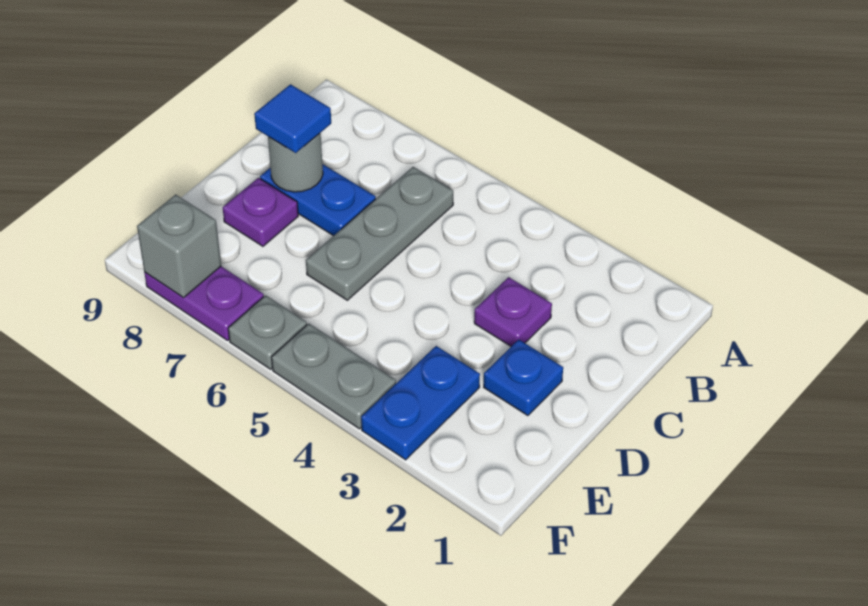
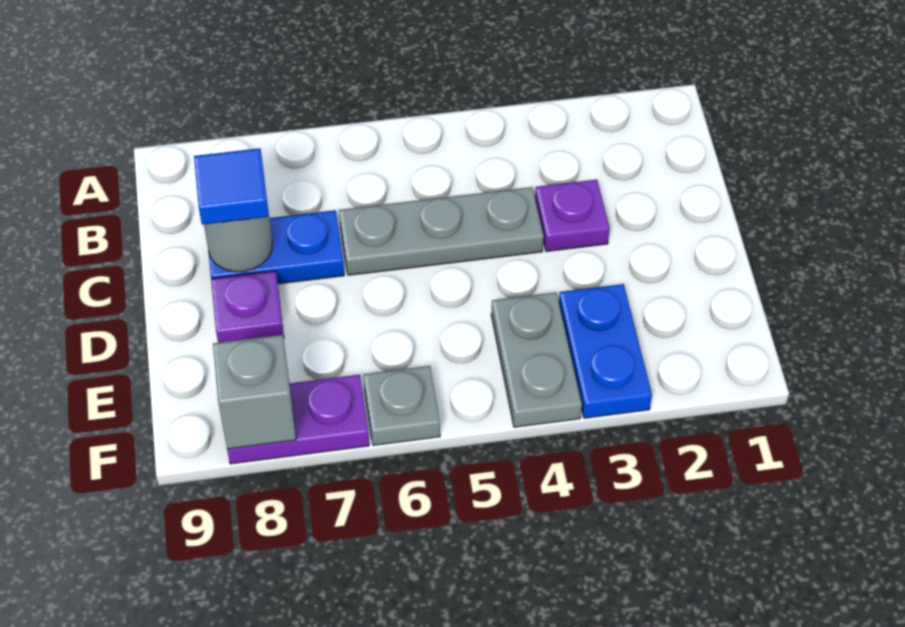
grey 1x3 plate [306,167,453,300] -> grey 1x3 plate turned to [339,187,544,275]
blue 1x1 plate [484,340,563,416] -> none
grey 1x2 plate [272,324,396,429] -> grey 1x2 plate turned to [491,292,582,427]

